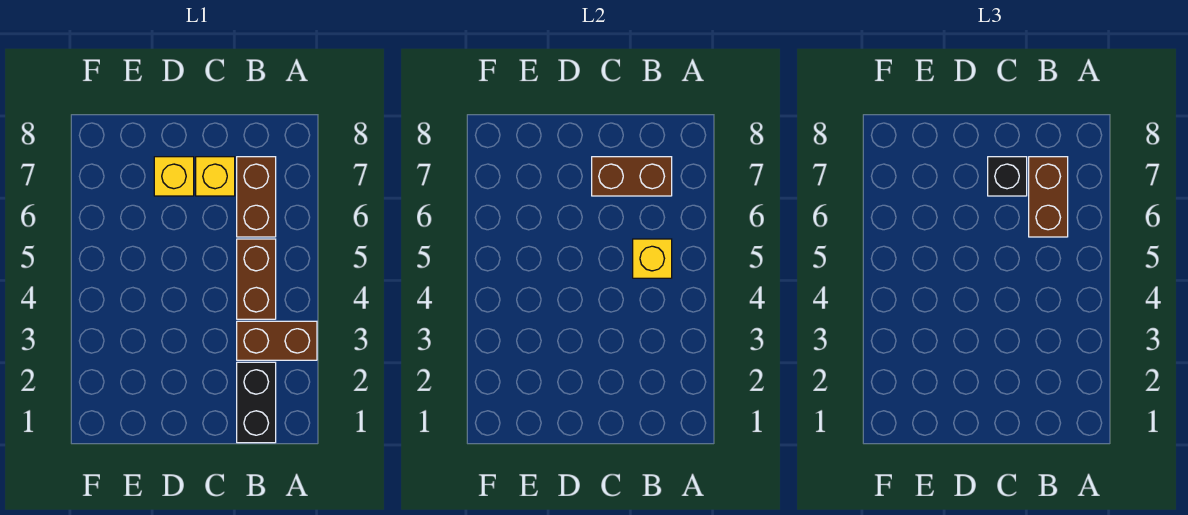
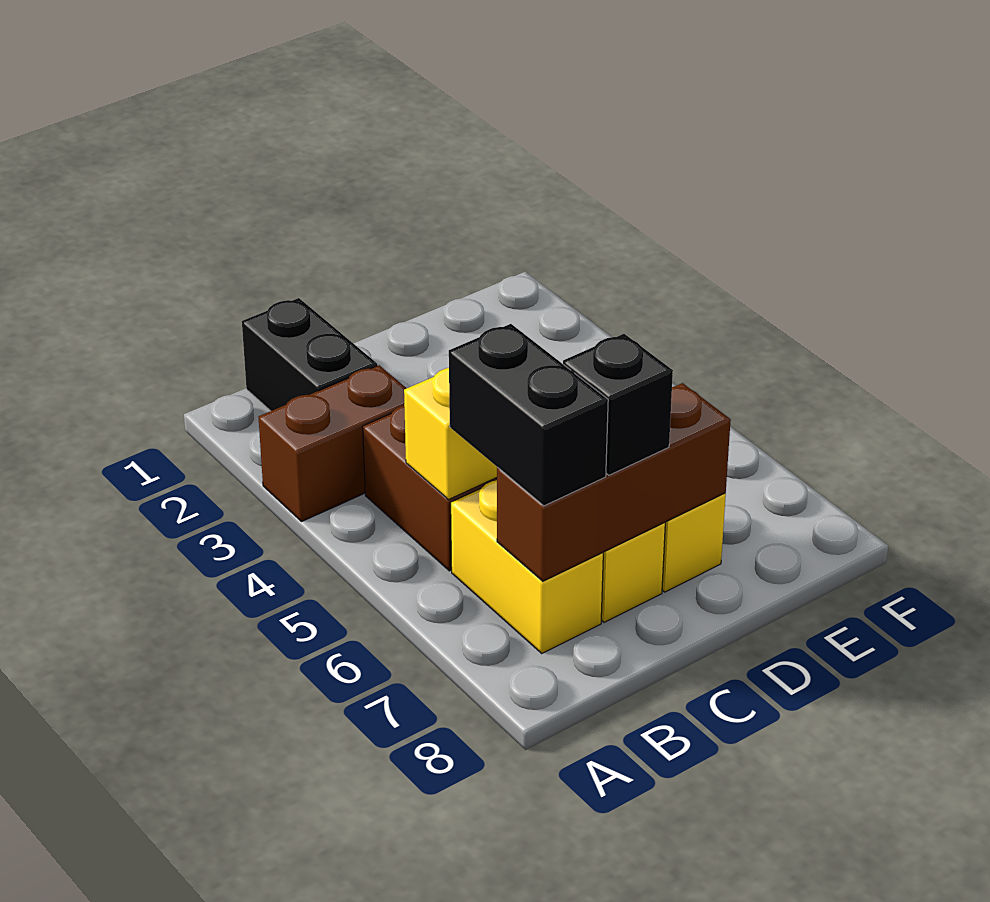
brown 1x2 brick [237,157,276,237] -> yellow 1x2 brick [451,480,603,653]
brown 1x2 brick [1029,157,1068,237] -> black 1x2 brick [449,324,608,506]
brown 1x2 brick [592,157,672,196] -> brown 1x3 brick [497,383,731,581]

